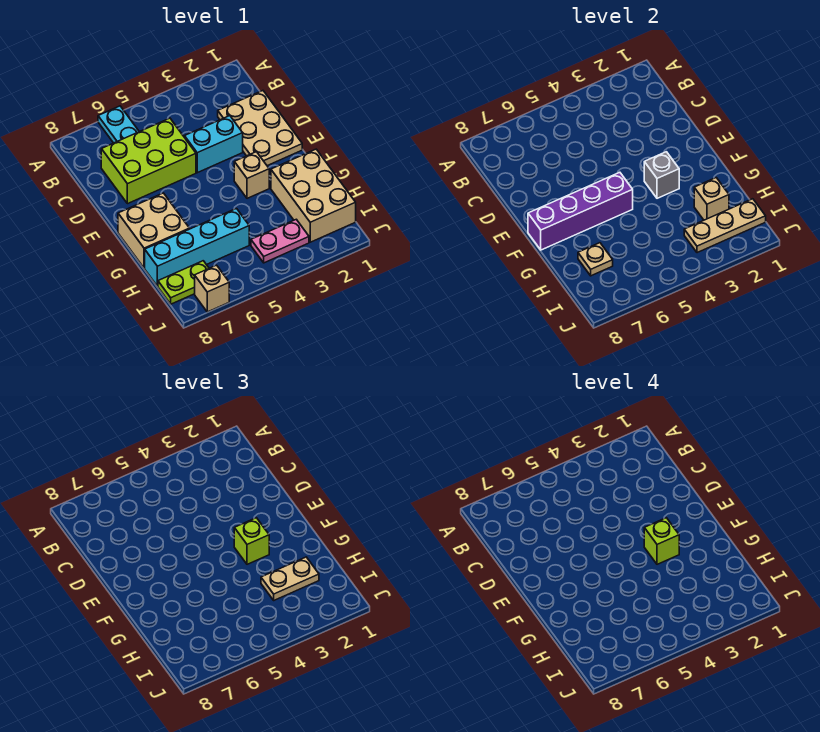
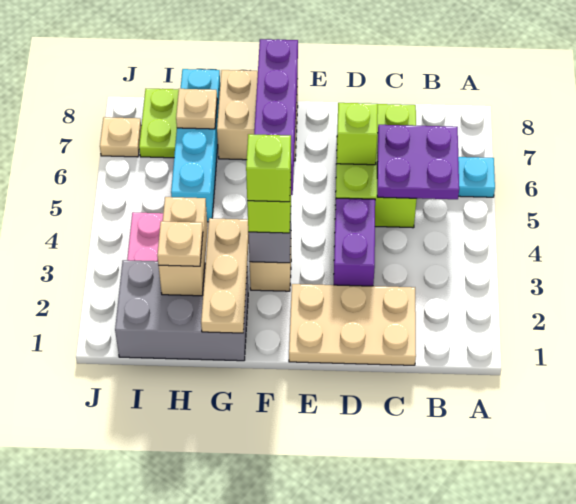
none -> purple 2x2 plate [377,125,459,199]
cyan 1x2 brick [185,116,243,173] -> purple 1x2 brick [334,198,375,286]
none -> lime 1x1 brick [337,103,378,165]
tan 2x3 brick [271,149,356,242] -> grey 2x3 brick [115,260,248,361]
tan 1x1 brick [694,178,729,220] -> tan 1x2 brick [159,197,208,296]
tan 1x2 plate [261,557,319,600] -> tan 1x1 plate [157,221,203,266]
tan 1x3 plate [684,199,766,253] -> tan 1x3 plate moved to [201,218,249,333]
tan 1x1 brick [195,265,229,312] -> tan 1x1 plate [100,117,141,157]

